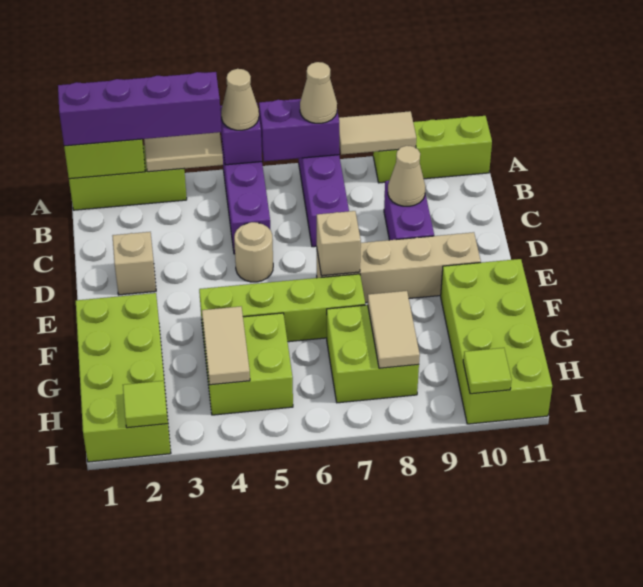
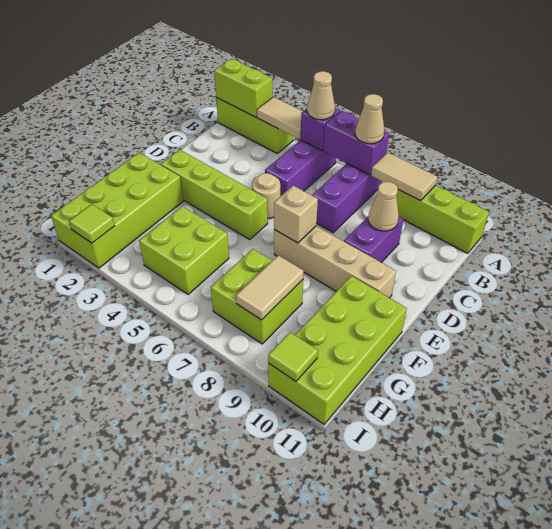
purple 1x4 brick [58,72,221,146] -> none
tan 1x1 brick [113,232,156,295] -> none
lime 1x4 brick [199,274,365,342] -> lime 1x4 brick moved to [161,150,268,239]
tan 1x2 tile [202,306,250,385] -> none

